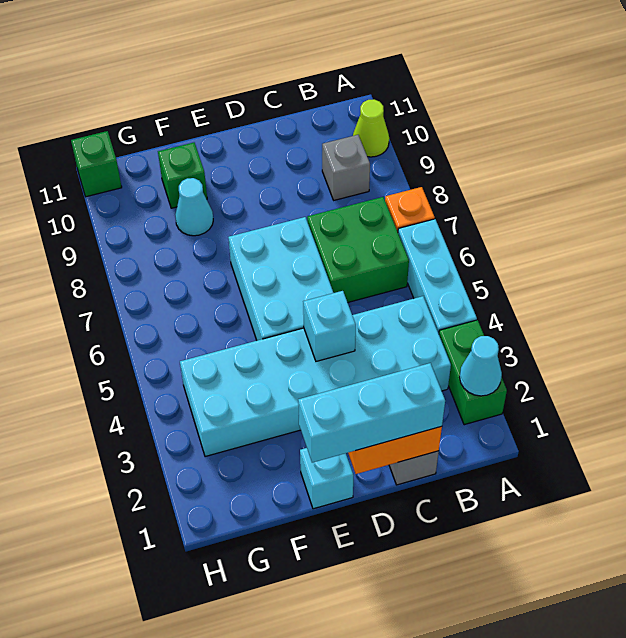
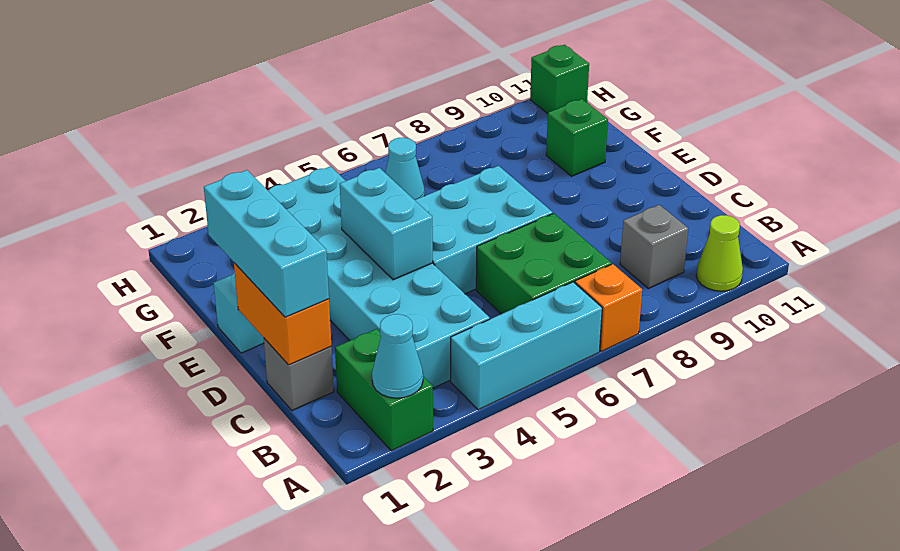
green 1x2 brick [439,320,507,425] -> green 1x2 brick turned to [335,329,433,451]
cyan 1x1 brick [303,291,356,361] -> cyan 1x2 brick [340,168,433,280]
cyan 1x1 cone [175,178,213,236] -> cyan 1x1 cone moved to [385,138,425,200]

